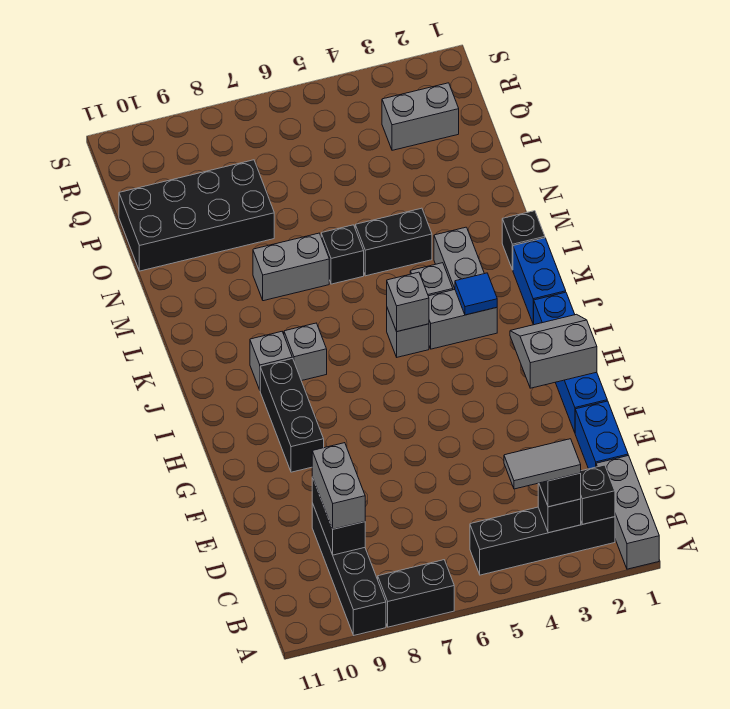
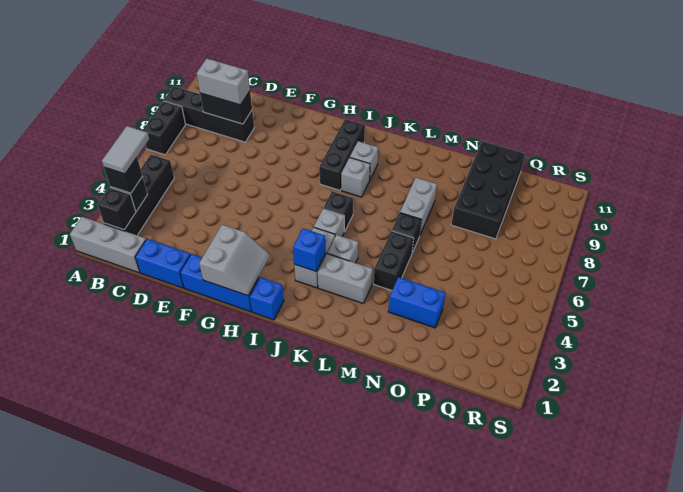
black 1x3 brick [260,358,324,472] -> black 1x3 brick turned to [319,119,365,190]
blue 1x2 brick [513,238,566,324] -> blue 1x2 brick moved to [388,277,445,328]
blue 1x1 tile [455,273,497,315] -> blue 1x1 brick [293,228,326,272]
grey 1x1 brick [387,272,429,332] -> none
black 1x1 brick [502,211,545,270] -> black 1x1 brick moved to [323,192,353,232]
grey 1x2 brick [382,83,459,150] -> none

